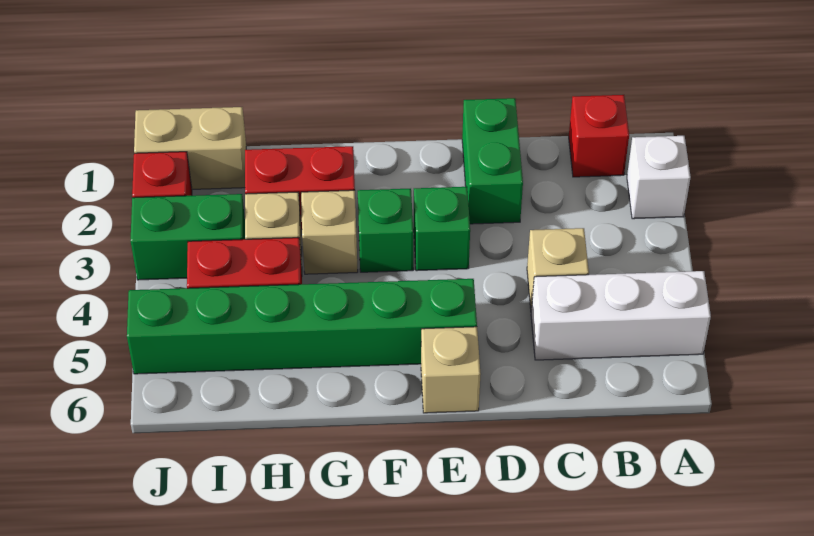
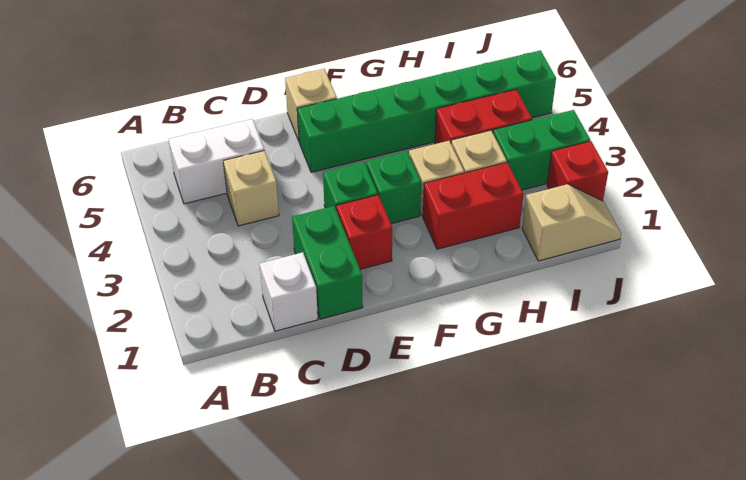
white 1x1 brick [627,136,691,219] -> white 1x1 brick moved to [260,252,318,331]
white 1x3 brick [531,271,711,360] -> white 1x2 brick [169,119,264,204]
red 1x1 brick [569,95,629,177] -> red 1x1 brick moved to [337,195,392,269]
tan 1x2 brick [134,107,246,189] -> tan 1x2 slope [522,184,621,261]

